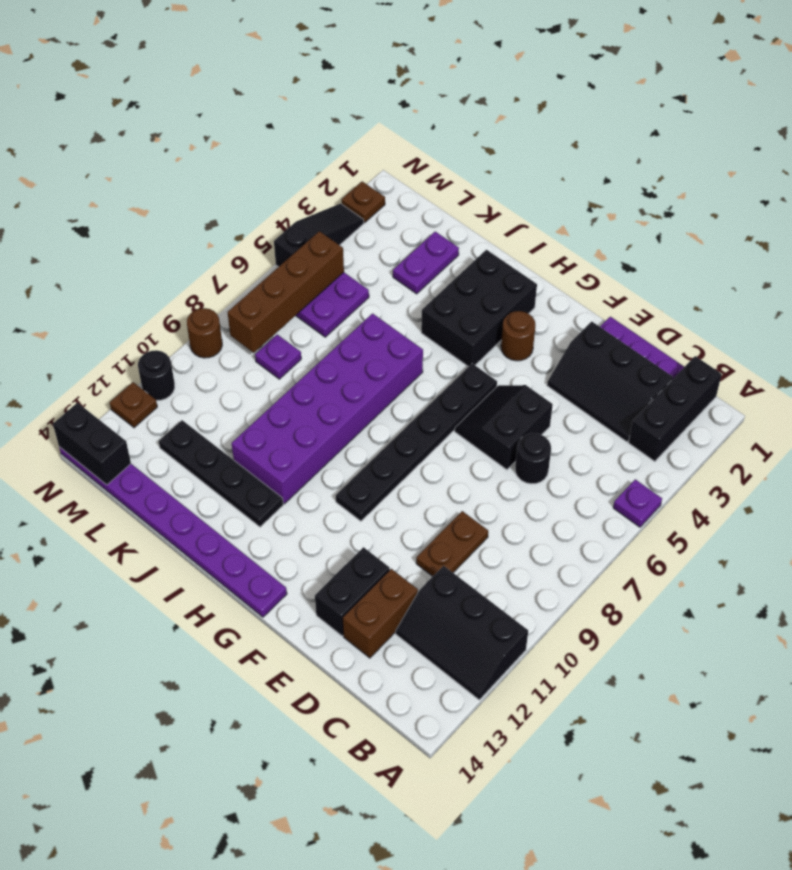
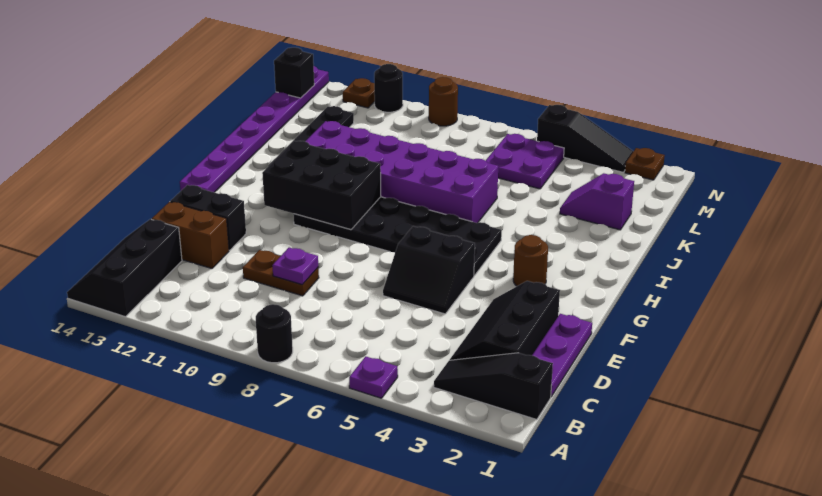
black 2x3 slope [396,566,528,700] -> black 2x3 slope moved to [67,219,182,317]
black 1x3 brick [628,356,722,461] -> black 1x3 slope [434,353,553,420]
black 1x1 round brick [515,433,551,484] -> black 1x1 round brick moved to [256,304,293,363]
black 2x2 slope [455,385,553,470] -> black 2x2 slope turned to [383,226,475,314]
black 1x6 plate [336,364,497,521] -> black 2x6 plate [293,197,502,276]
black 2x3 brick [421,250,537,367] -> black 2x3 brick moved to [262,141,381,230]
purple 1x2 plate [393,232,459,294] -> purple 1x2 slope [560,174,634,230]
purple 1x1 plate [255,335,301,379] -> purple 1x1 plate moved to [272,248,318,285]
brown 1x4 brick [228,231,344,353] -> none
black 1x2 brick [53,403,131,485] -> black 1x1 brick [274,47,314,98]

